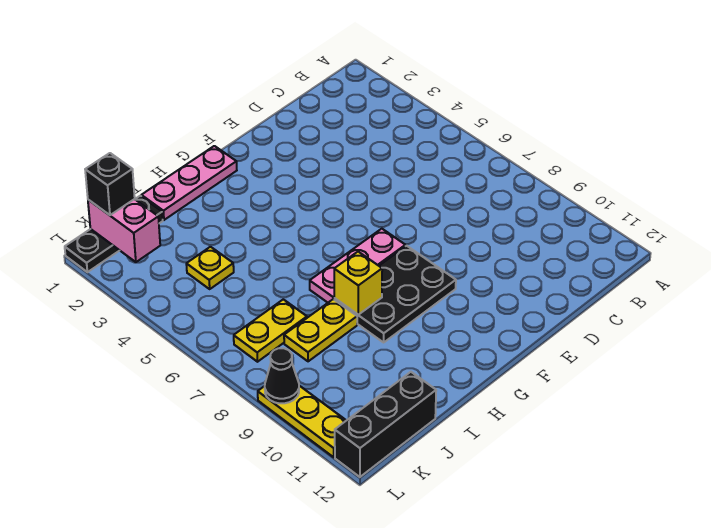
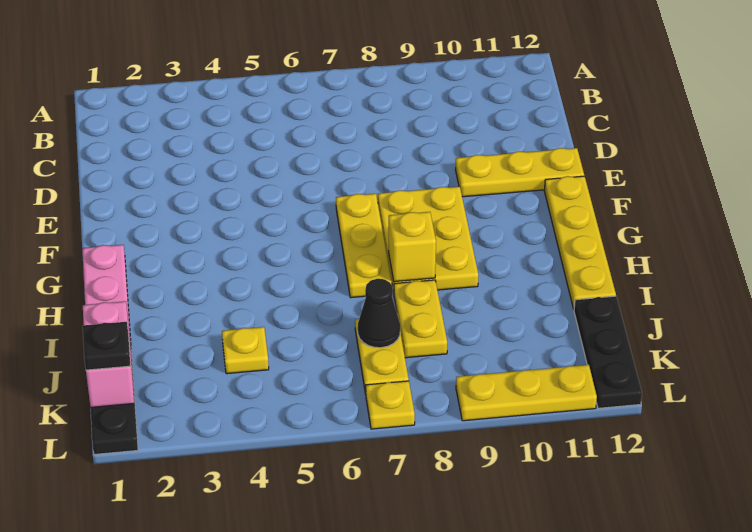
none -> yellow 1x3 plate [456,148,584,197]
pink 1x3 plate [310,229,405,303] -> yellow 1x3 plate [336,194,392,298]
black 2x3 plate [334,246,456,342] -> yellow 2x3 plate [378,187,478,293]
none -> yellow 1x4 plate [544,176,616,309]
black 1x3 brick [335,372,436,477] -> black 1x3 plate [574,296,642,408]
pink 1x2 brick [88,199,160,262] -> pink 1x2 brick turned to [83,301,134,408]
black 1x1 brick [85,153,135,215] -> black 1x1 plate [83,322,130,370]
none -> yellow 1x1 plate [366,381,415,429]
black 1x1 cone [265,348,299,403] -> black 1x1 cone moved to [358,279,400,348]

